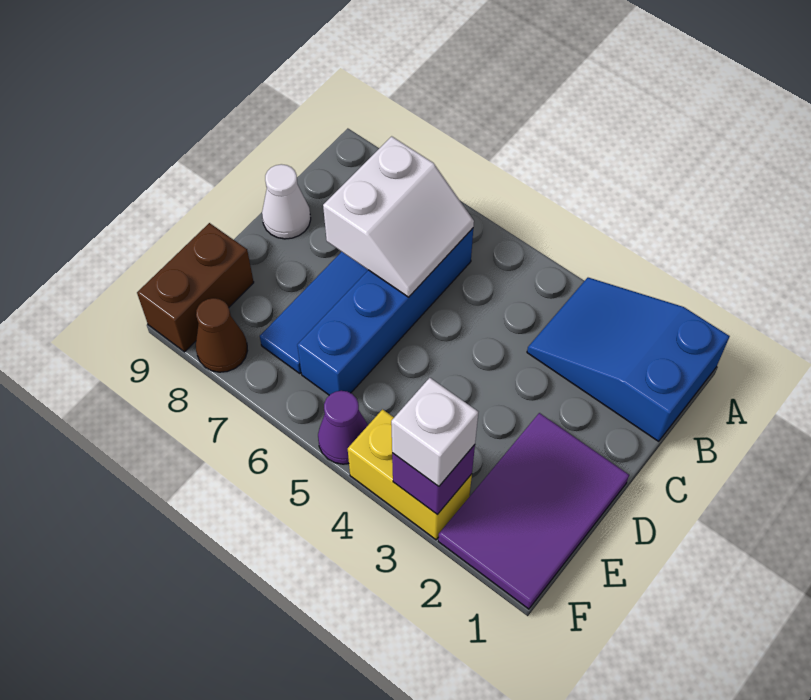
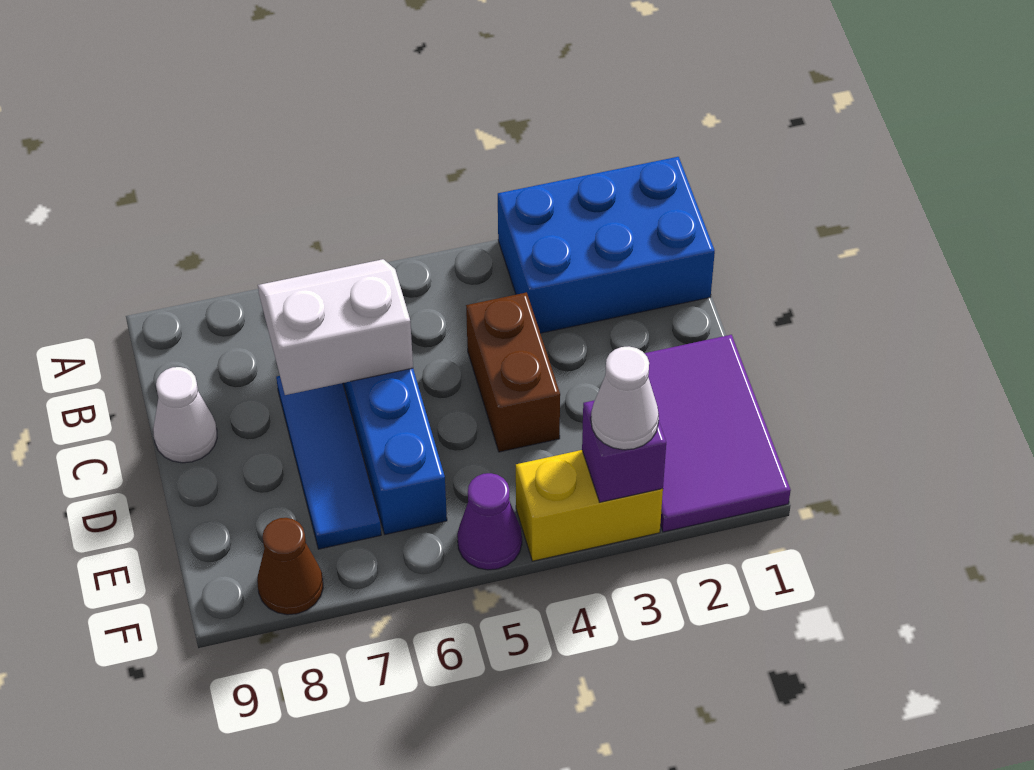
blue 2x3 slope [527,278,730,441] -> blue 2x3 brick [498,157,715,333]
white 2x2 slope [323,136,474,297] -> white 2x2 slope turned to [258,259,413,395]
brown 1x2 brick [137,223,254,352] -> brown 1x2 brick moved to [466,292,560,452]
white 1x1 brick [391,378,478,486] -> white 1x1 cone [591,347,659,450]

